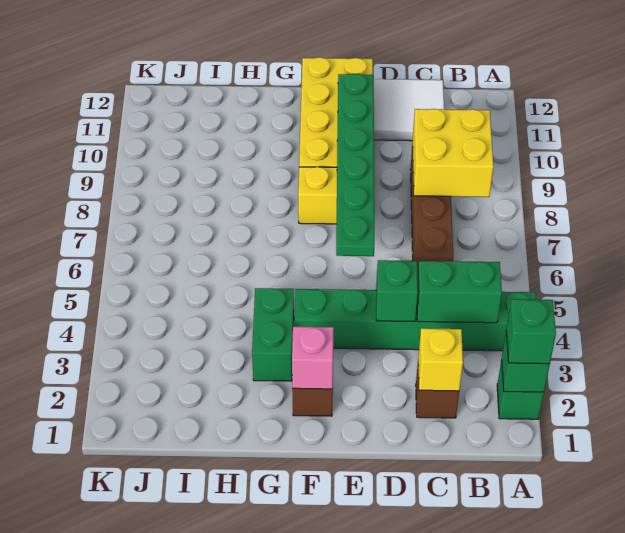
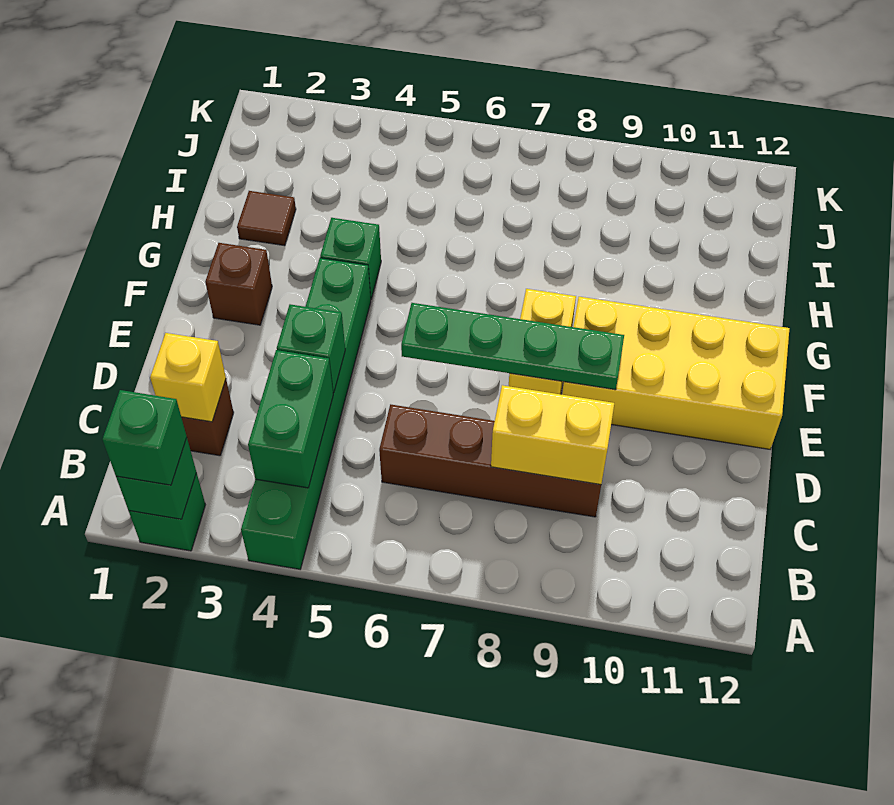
yellow 2x2 brick [413,109,494,197] -> yellow 1x2 brick [491,385,614,485]
white 2x2 tile [373,79,444,141] -> none
green 1x6 plate [336,74,374,256] -> green 1x4 plate [401,303,624,390]
pink 1x1 brick [292,327,334,389] -> none
green 1x2 brick [252,288,294,381] -> green 1x1 brick [320,218,381,299]
none -> brown 1x1 tile [237,191,296,246]

